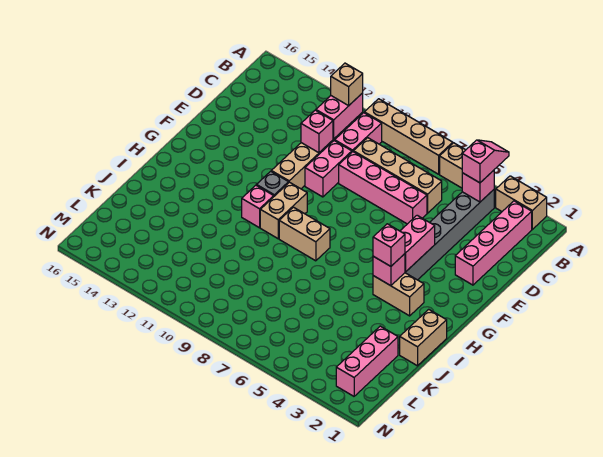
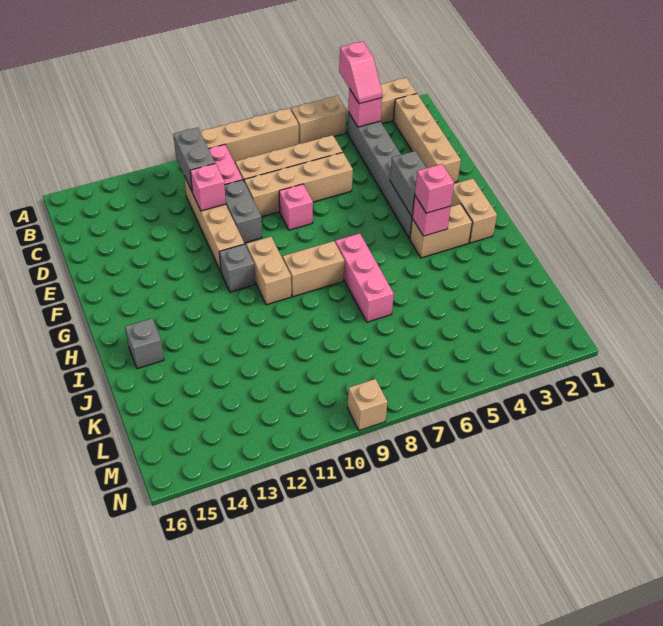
pink 1x2 slope [462,140,509,183] -> pink 1x2 slope turned to [339,42,382,104]
pink 1x4 brick [455,201,532,285] -> tan 1x4 brick [393,94,461,183]
pink 1x2 brick [316,93,363,139] -> grey 1x2 brick [173,127,215,191]
tan 1x1 brick [331,63,363,106] -> tan 1x1 brick moved to [347,379,387,430]
pink 1x4 brick [339,152,427,224] -> tan 1x4 brick [244,152,353,217]
pink 1x2 brick [305,141,352,197] -> grey 1x2 brick [225,180,262,243]
pink 1x2 brick [400,215,435,272] -> grey 1x2 brick [390,151,426,216]
pink 1x1 brick [242,185,274,228] -> pink 1x1 brick moved to [279,184,313,230]
tan 1x2 brick [400,309,447,366] -> tan 1x2 brick moved to [451,179,497,243]
none -> grey 1x1 brick [125,319,164,369]
pink 1x3 brick [336,326,398,396] -> pink 1x3 brick moved to [335,233,394,322]

